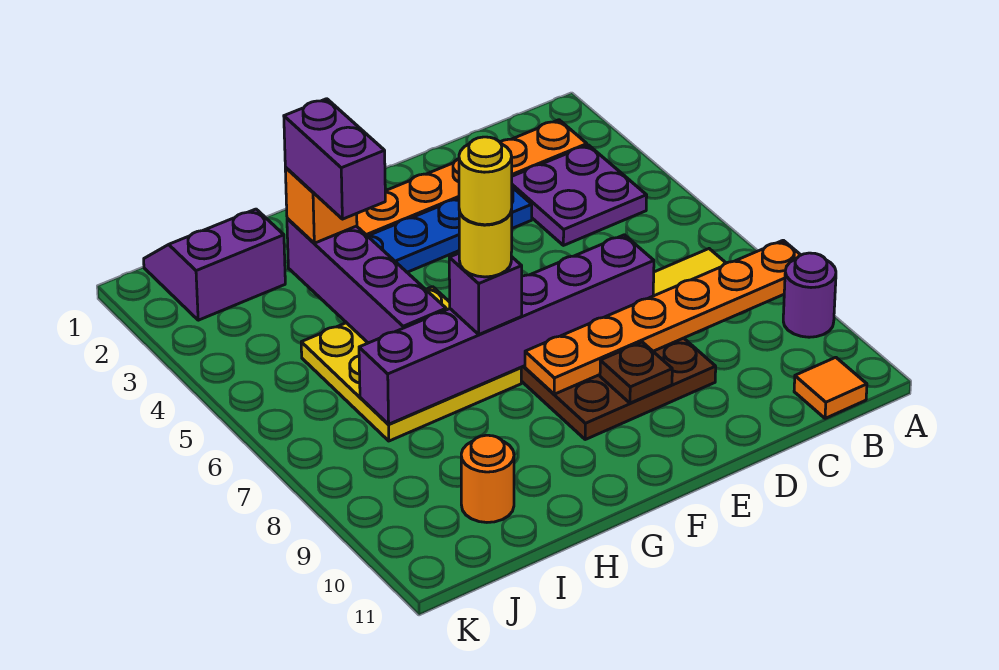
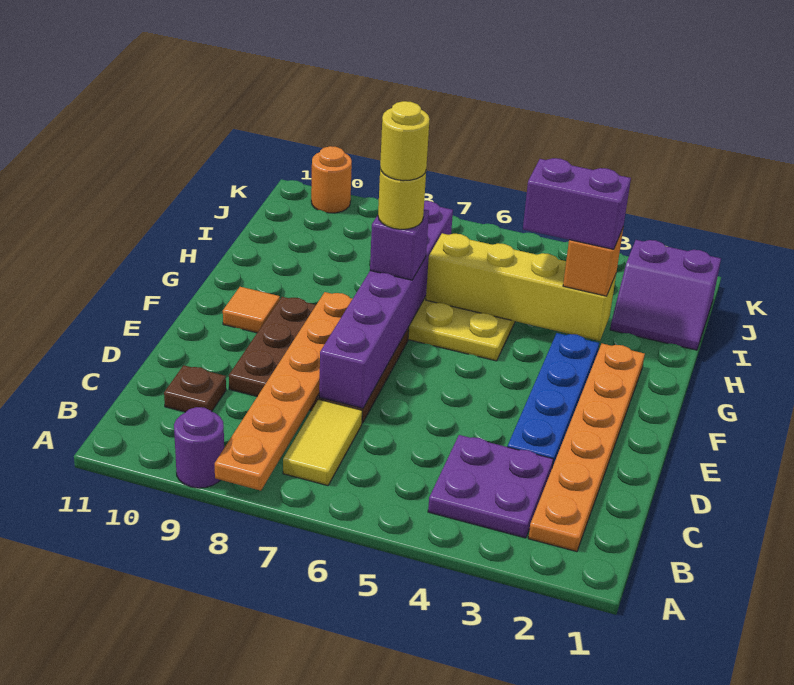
orange 1x1 tile [794,357,867,418] -> orange 1x1 tile moved to [223,287,280,333]
brown 1x1 plate [600,342,672,403] -> brown 1x1 plate moved to [164,365,226,412]
purple 1x4 brick [287,218,446,343] -> yellow 1x4 brick [426,233,616,341]
purple 2x2 slope [144,209,285,320] -> purple 2x2 slope turned to [610,240,721,350]
orange 1x1 round brick [461,435,514,522] -> orange 1x1 round brick moved to [311,146,352,213]

